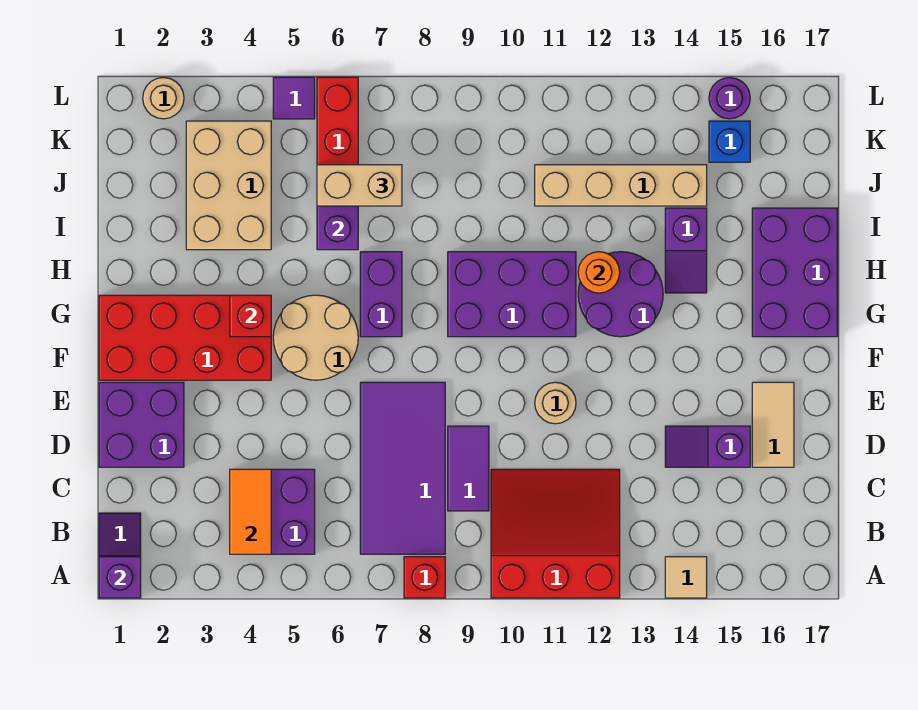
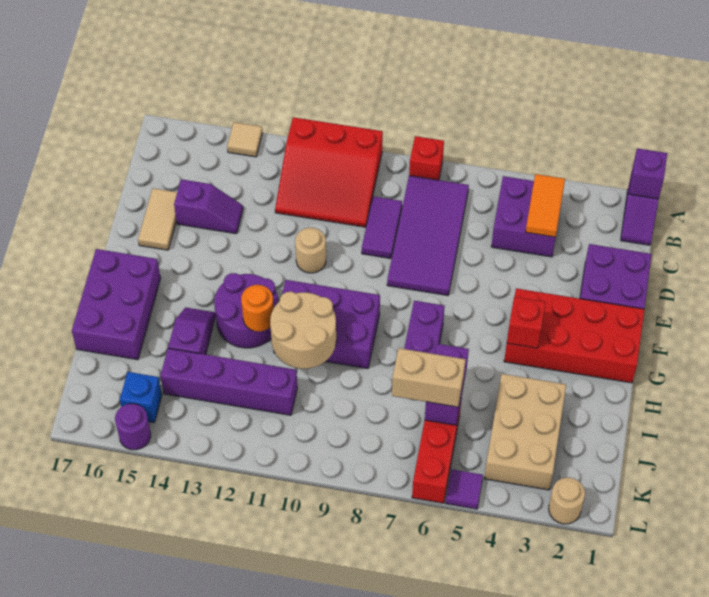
tan 2x2 round brick [273,295,358,380] -> tan 2x2 round brick moved to [270,292,336,369]
tan 1x4 brick [535,165,707,206] -> purple 1x4 brick [160,348,297,415]

